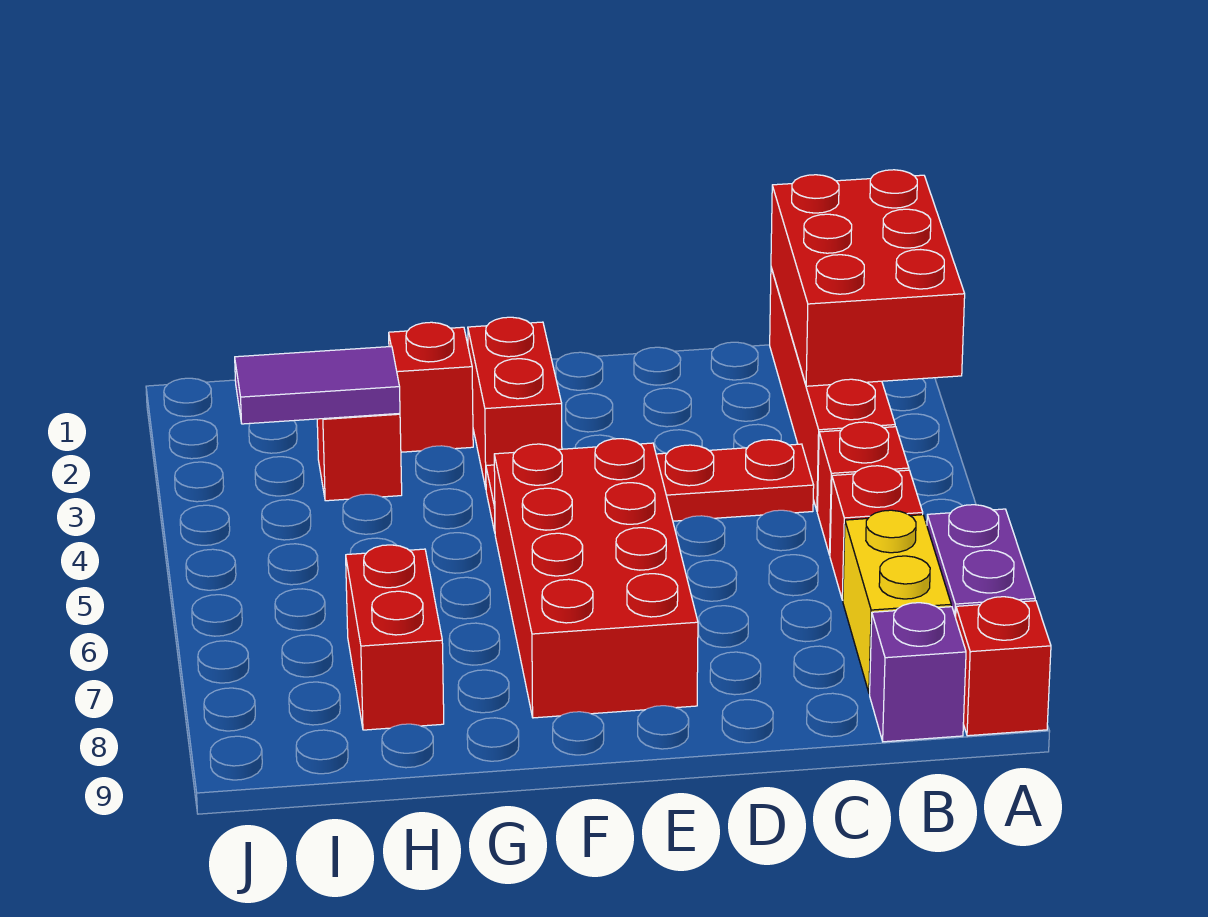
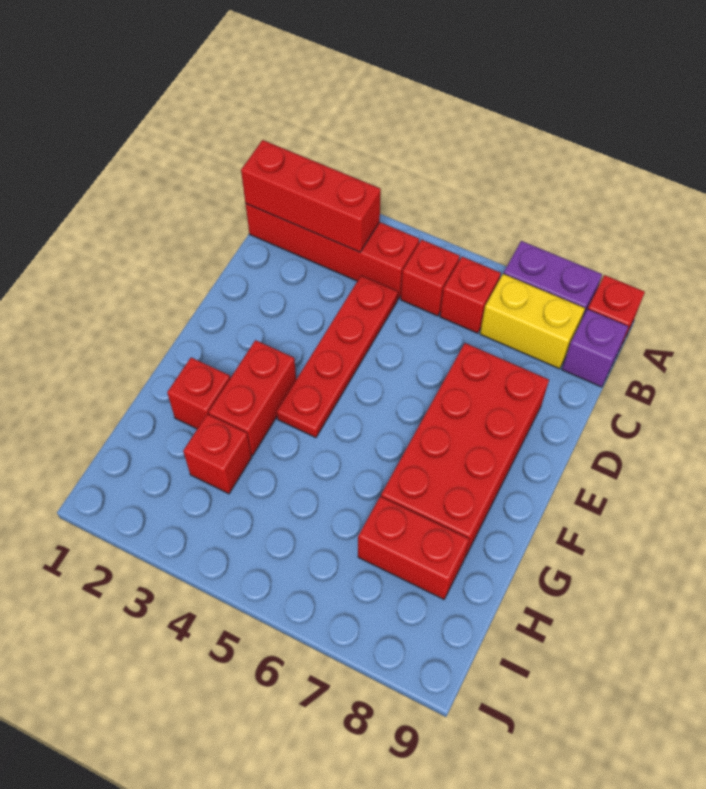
red 2x3 brick [771,170,965,386] -> red 1x3 brick [241,140,381,252]
red 2x4 brick [494,439,698,718] -> red 2x4 brick turned to [381,343,549,557]
red 1x2 brick [468,317,562,488] -> red 1x2 brick turned to [209,340,296,455]
purple 1x2 tile [235,346,400,424] -> none

